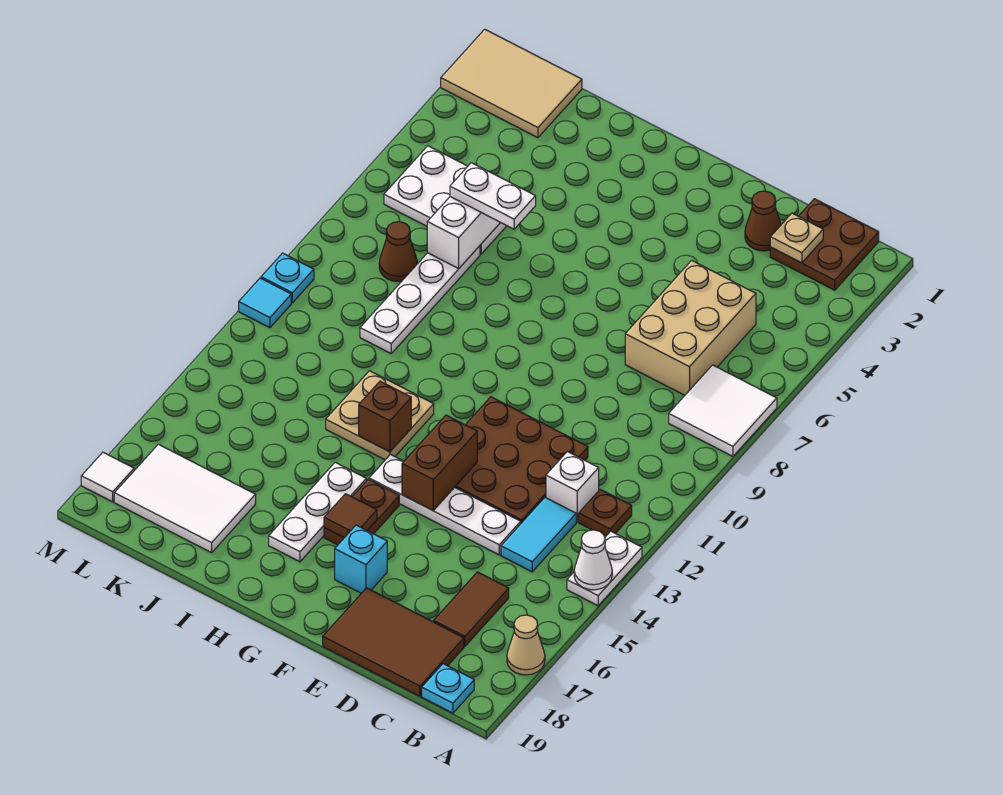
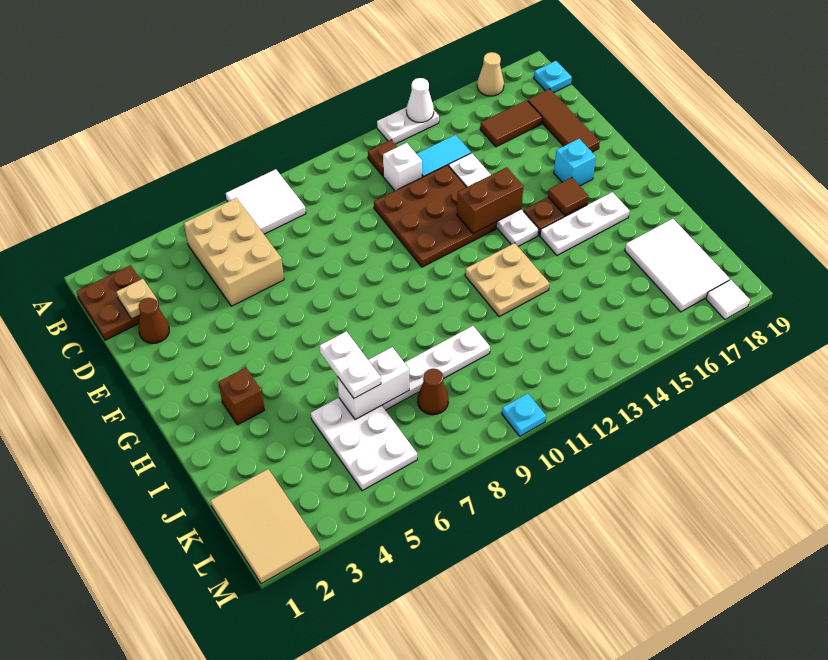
tan 2x3 brick [625,260,756,395] -> tan 2x3 brick turned to [184,198,284,306]
brown 2x3 tile [323,588,464,696] -> brown 1x3 tile [528,89,600,152]
brown 1x1 brick [359,381,411,452] -> brown 1x1 brick moved to [218,368,264,425]
cyan 1x1 tile [239,278,291,328] -> none

